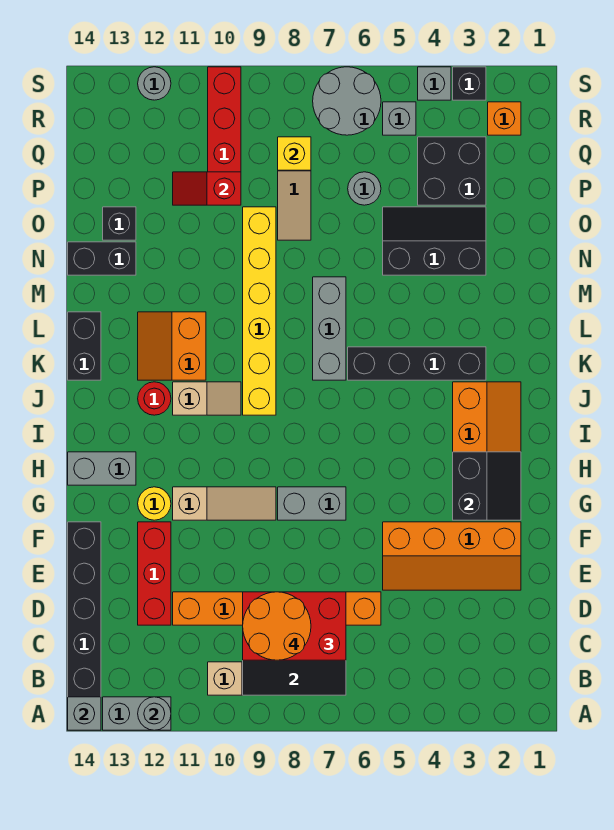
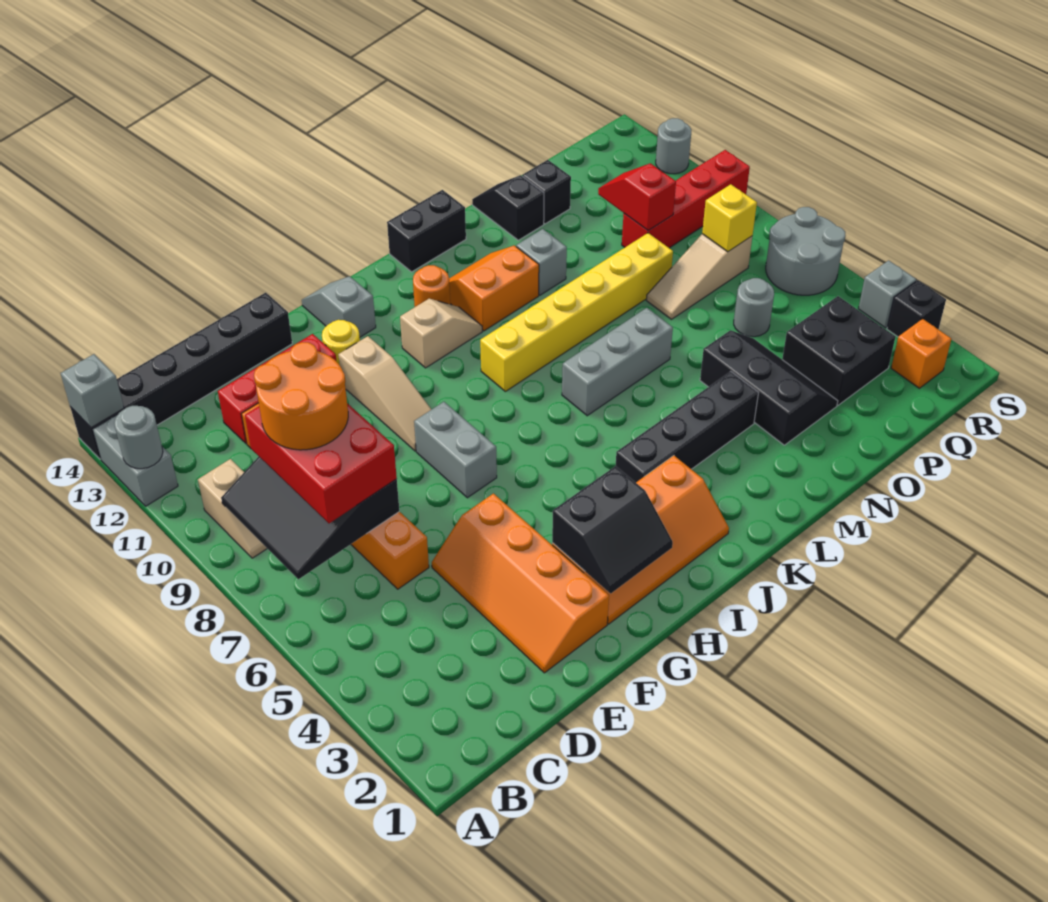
grey 1x2 brick [68,452,136,485] -> grey 1x2 slope [302,276,376,337]
tan 1x2 slope [173,382,241,415] -> tan 1x2 slope turned to [400,299,482,368]
red 1x1 round brick [138,382,171,415] -> orange 1x1 round brick [413,265,450,307]
black 1x4 brick [348,347,486,380] -> black 1x4 brick turned to [616,371,758,482]
black 1x2 brick [68,242,136,275] -> black 1x2 slope [472,175,544,240]
grey 1x1 brick [383,102,416,135] -> grey 1x1 brick moved to [516,229,567,295]

